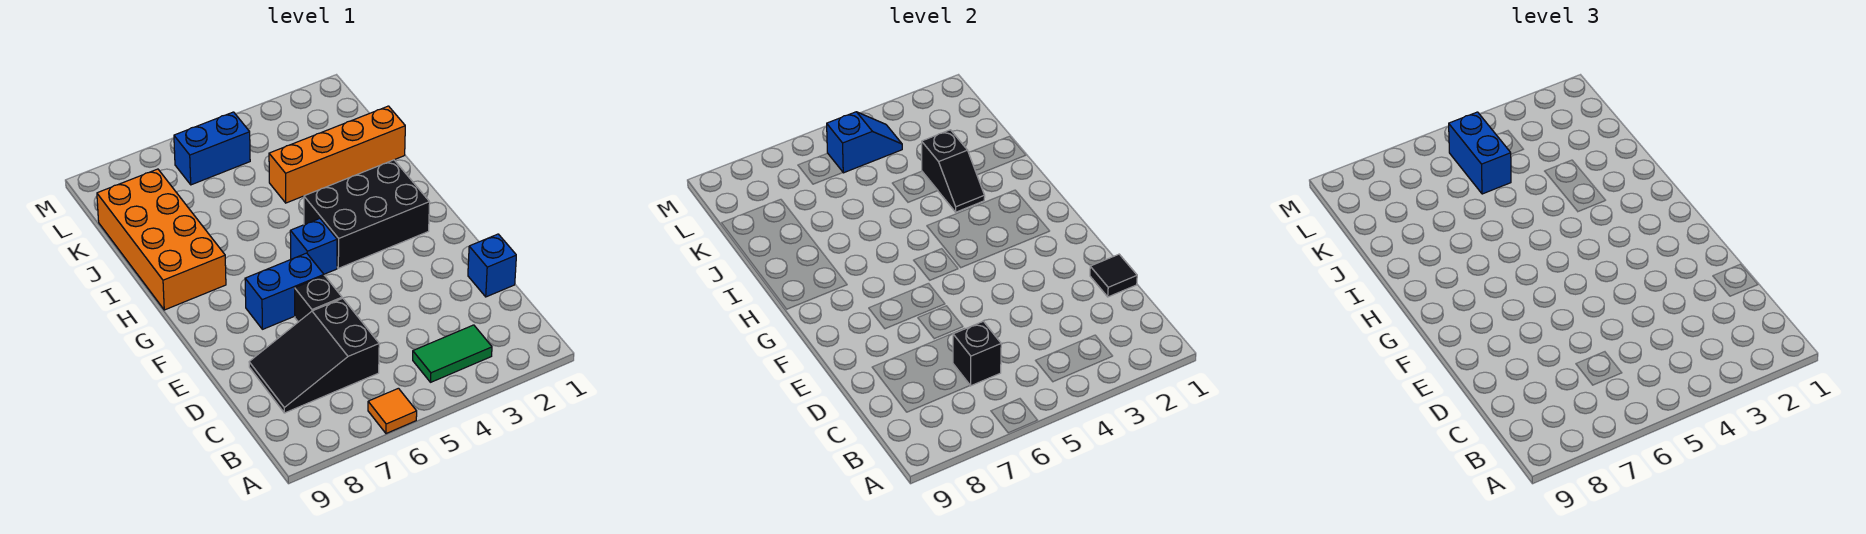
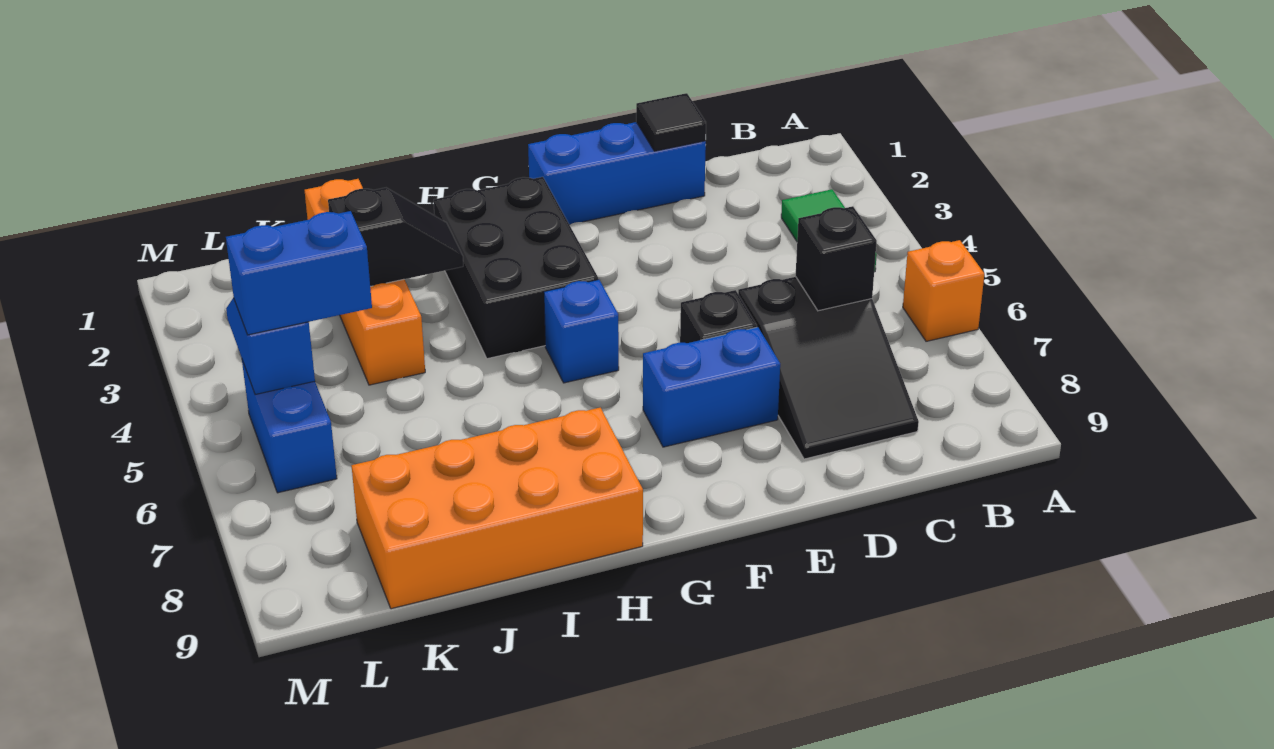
orange 1x1 tile [368,388,417,434] -> orange 1x1 brick [903,240,984,341]
blue 1x1 brick [468,234,516,297] -> blue 1x3 brick [528,122,706,225]
blue 1x2 brick [245,253,324,329] -> blue 1x2 brick turned to [643,327,780,447]

